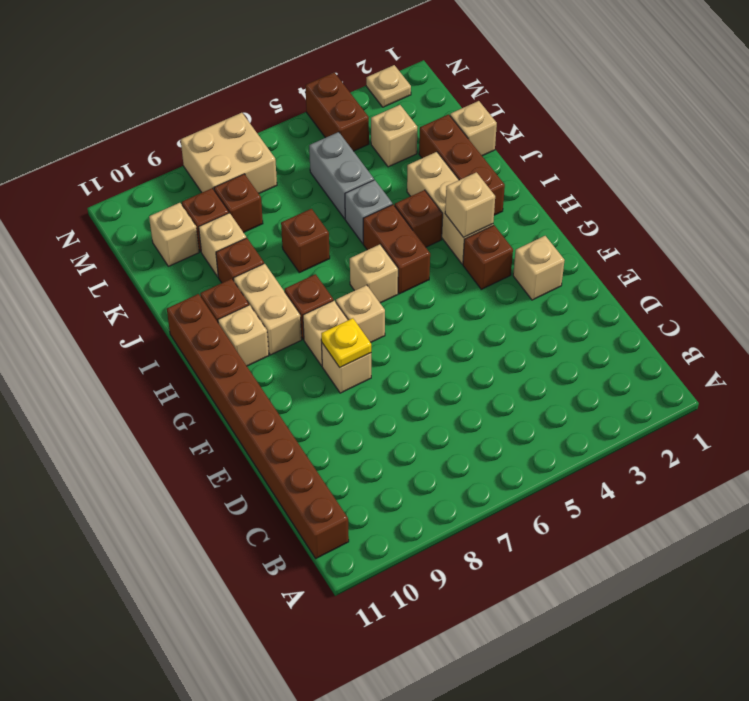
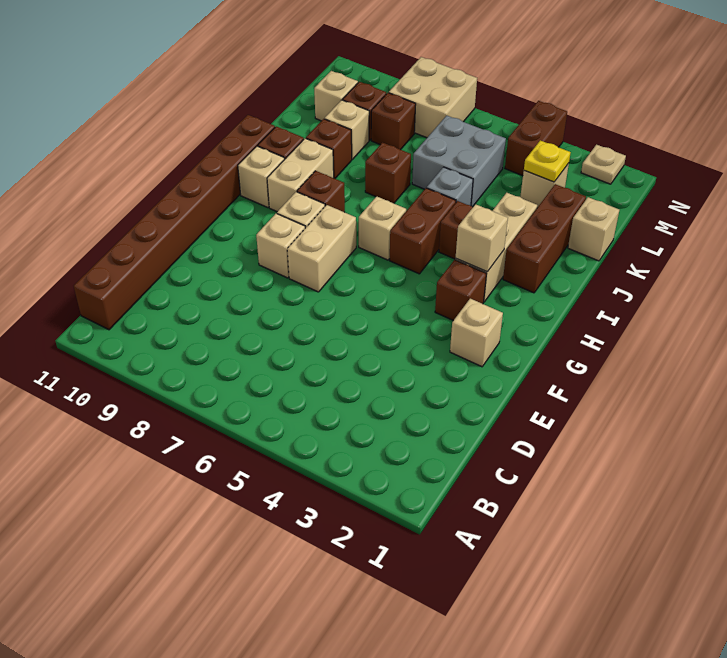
yellow 1x1 plate [321,318,371,367] -> yellow 1x1 plate moved to [524,140,571,182]
tan 1x1 brick [336,285,385,343] -> tan 1x2 brick [287,205,356,292]
grey 1x2 brick [309,132,374,219] -> grey 2x2 brick [412,116,506,207]

